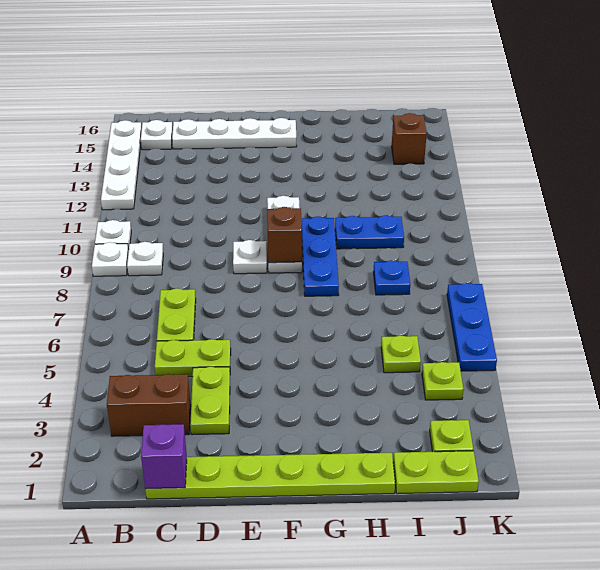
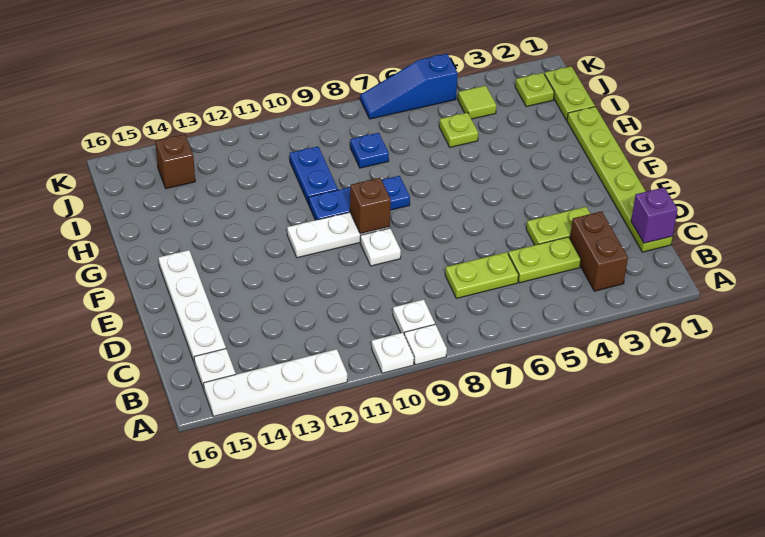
lime 1x2 plate [155,339,231,377] -> lime 1x2 plate turned to [508,237,581,283]
lime 1x1 plate [422,362,464,400] -> lime 1x1 tile [458,86,496,119]
blue 1x3 plate [447,283,497,371] -> blue 1x3 slope [360,54,458,119]

